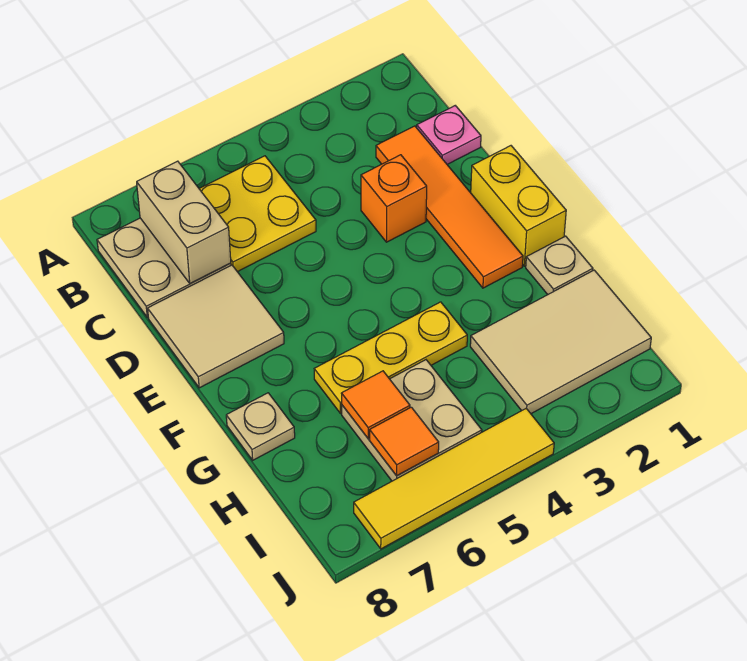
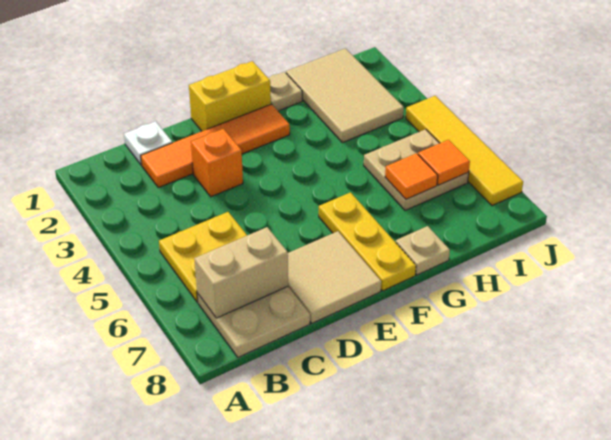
pink 1x1 plate [417,106,481,164] -> white 1x1 plate [124,121,172,165]
yellow 1x3 plate [314,302,467,414] -> yellow 1x3 plate moved to [319,192,416,291]

